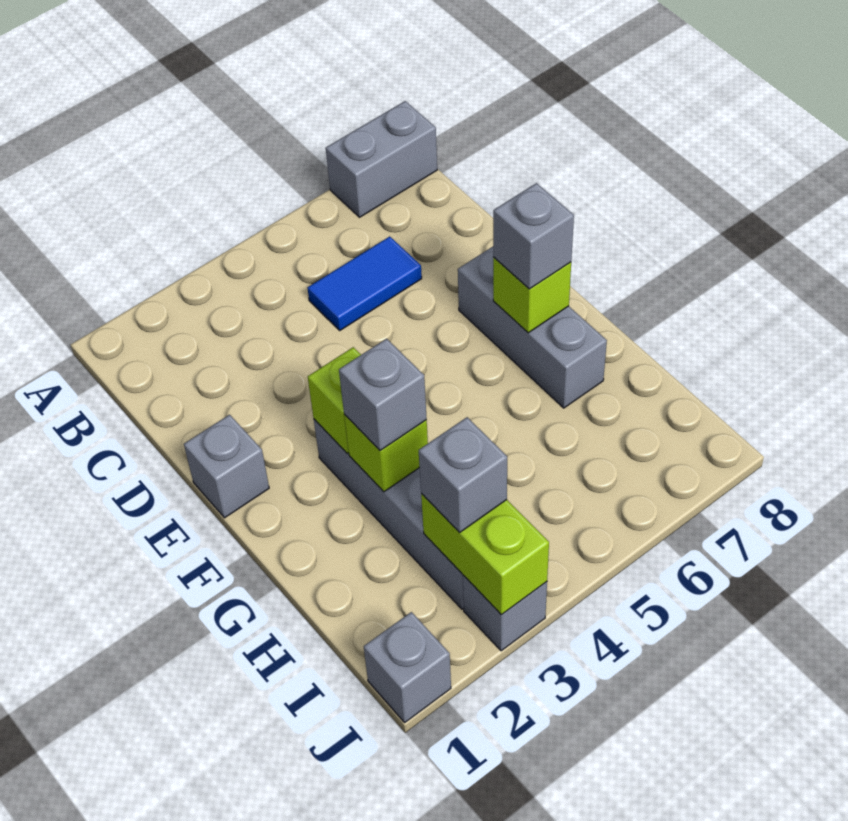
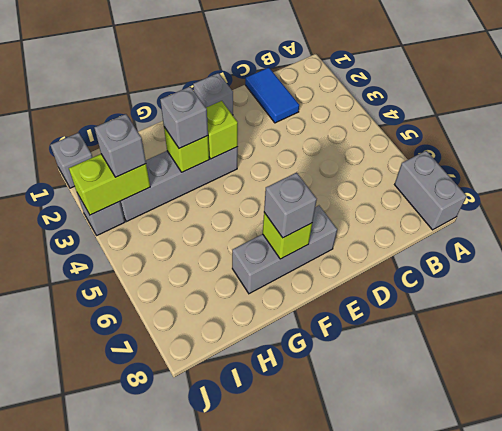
blue 1x2 tile [308,236,422,330] -> blue 1x2 tile moved to [245,68,299,123]

